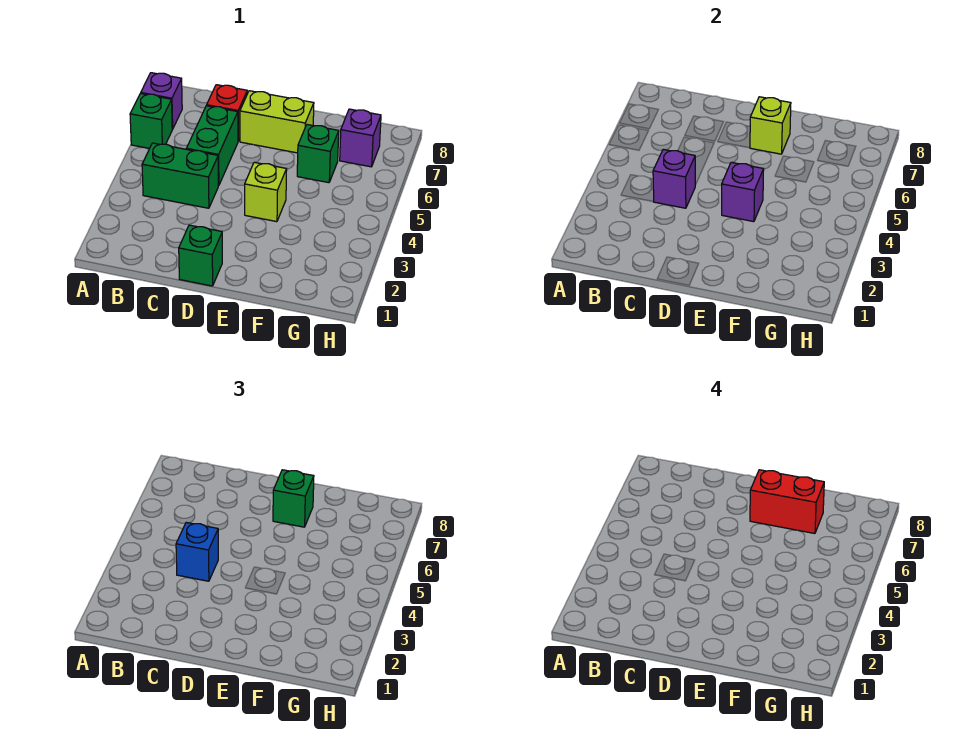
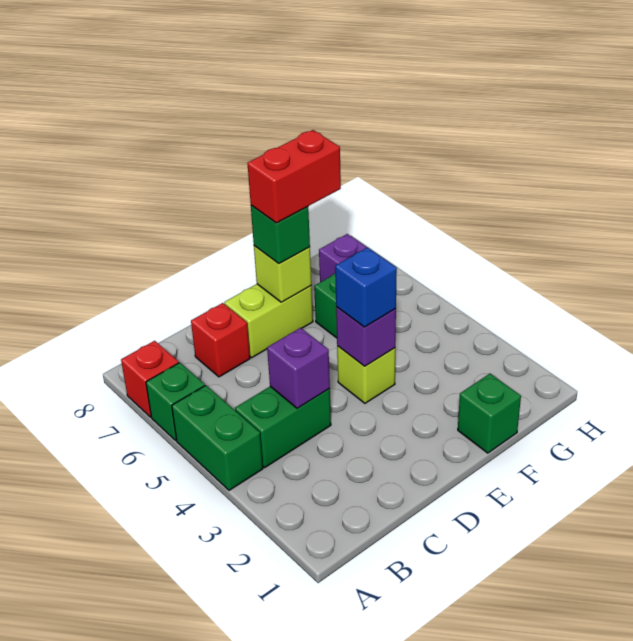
purple 1x1 brick [141,73,182,129] -> red 1x1 brick [121,341,179,417]
blue 1x1 brick [176,522,218,581] -> blue 1x1 brick moved to [335,247,397,327]
green 1x2 brick [186,106,238,186] -> green 1x2 brick moved to [172,385,263,490]
green 1x1 brick [179,225,222,286] -> green 1x1 brick moved to [458,374,521,453]

